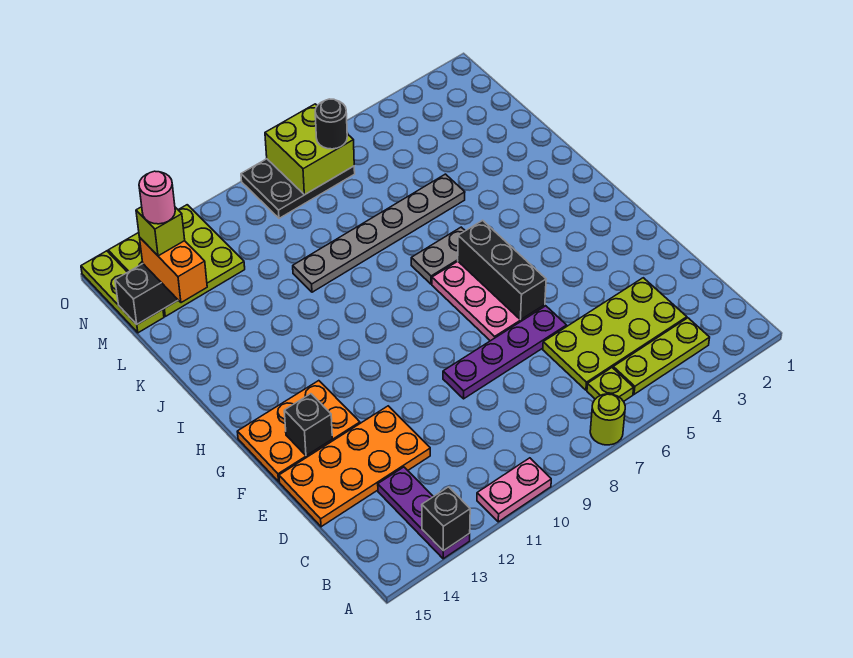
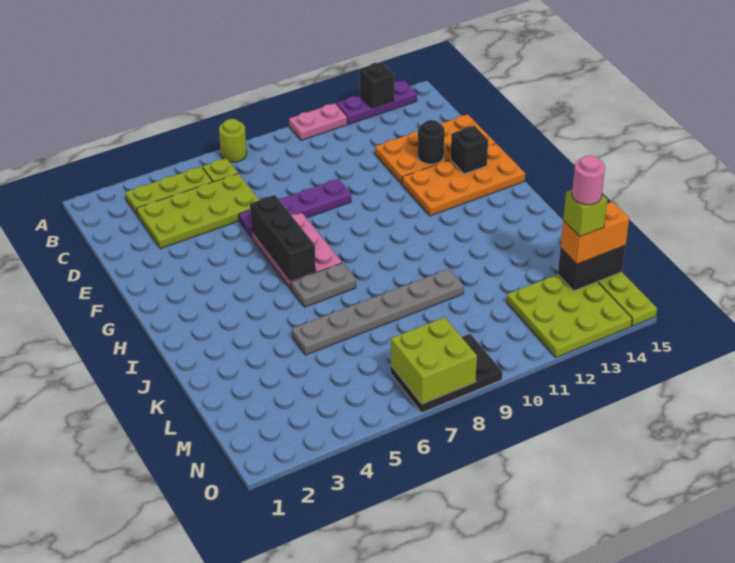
purple 1x3 plate [378,467,470,559] -> purple 1x3 plate turned to [336,80,417,124]
orange 2x3 plate [237,381,360,482] -> orange 2x4 plate [402,144,525,216]
orange 1x2 brick [140,238,207,303] -> orange 1x2 brick turned to [561,202,629,264]
black 1x1 round brick [315,99,347,149] -> black 1x1 round brick moved to [418,120,445,164]

